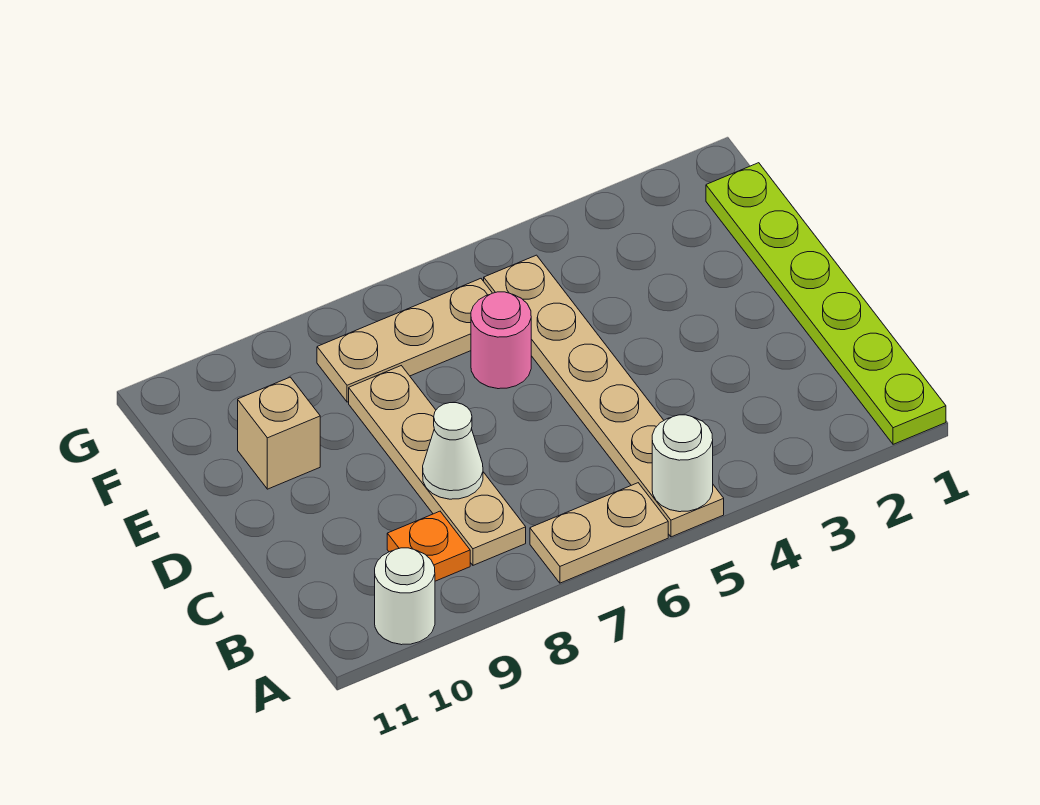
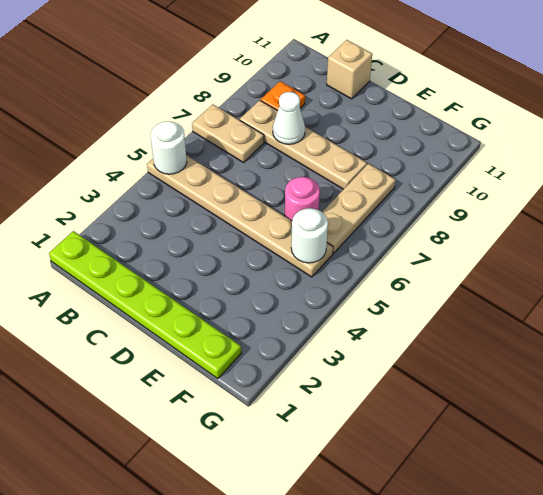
tan 1x2 plate [530,483,668,583] -> tan 1x2 plate turned to [192,104,264,162]
white 1x1 round brick [375,548,435,645] -> white 1x1 round brick moved to [291,208,328,263]
tan 1x1 brick [238,377,320,489] -> tan 1x1 brick moved to [327,40,372,99]

